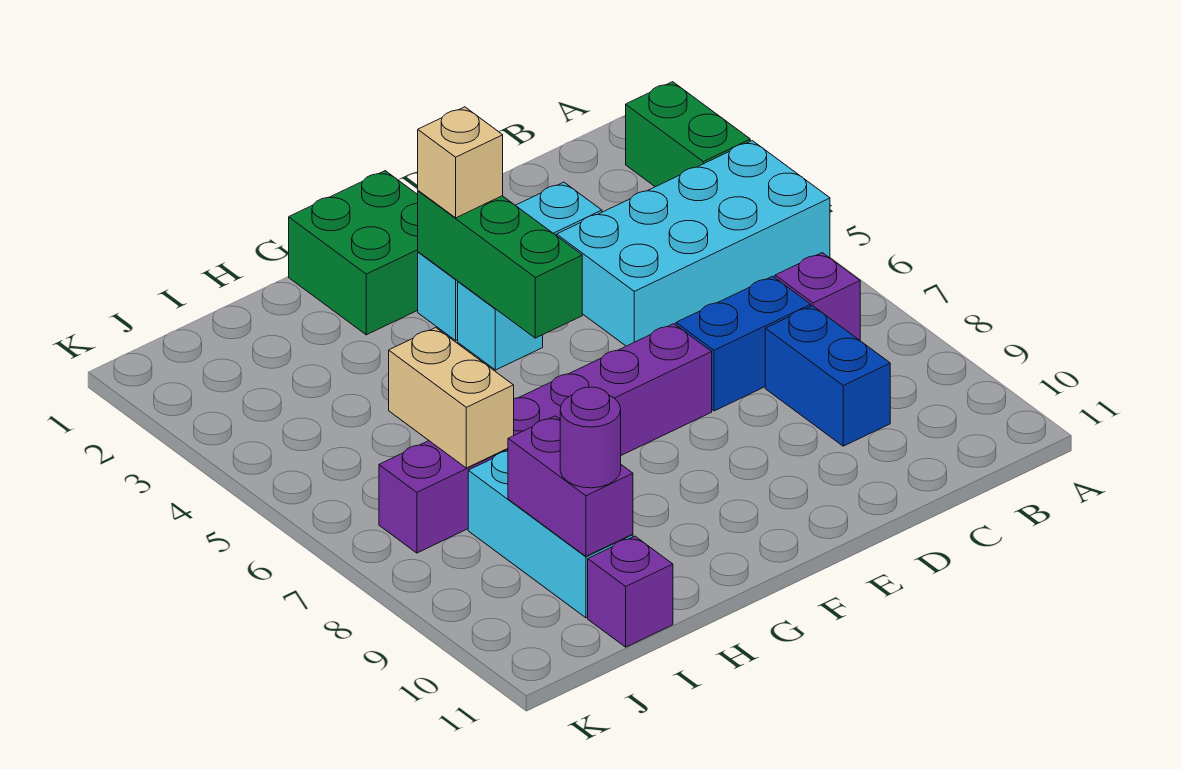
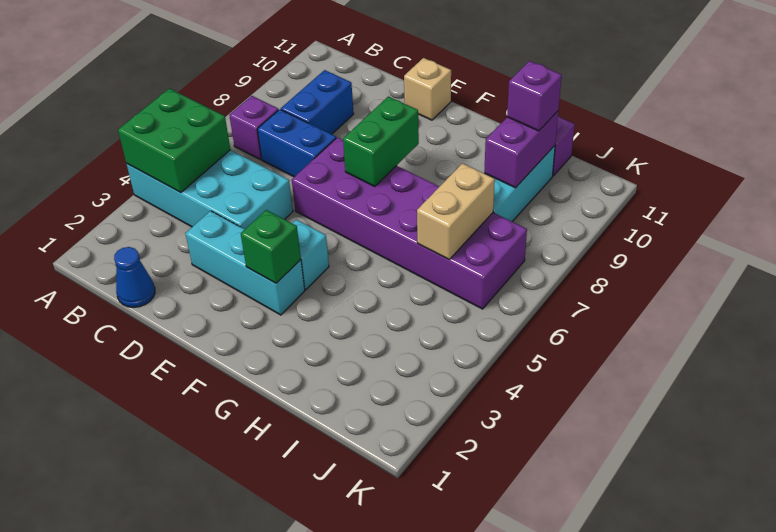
green 1x2 brick [626,82,750,187] -> green 1x2 brick moved to [343,96,419,186]
none -> blue 1x1 cone [114,247,155,307]
purple 1x6 brick [379,324,712,553] -> purple 2x6 brick [292,137,527,309]
green 2x2 brick [289,171,418,335] -> green 2x2 brick moved to [118,88,230,193]
green 1x3 brick [418,191,582,338] -> green 1x1 brick [241,210,301,283]
tan 1x1 brick [418,107,503,218] -> tan 1x1 brick moved to [404,58,451,120]
purple 1x1 round brick [560,387,621,488] -> purple 1x1 brick [507,61,562,131]

